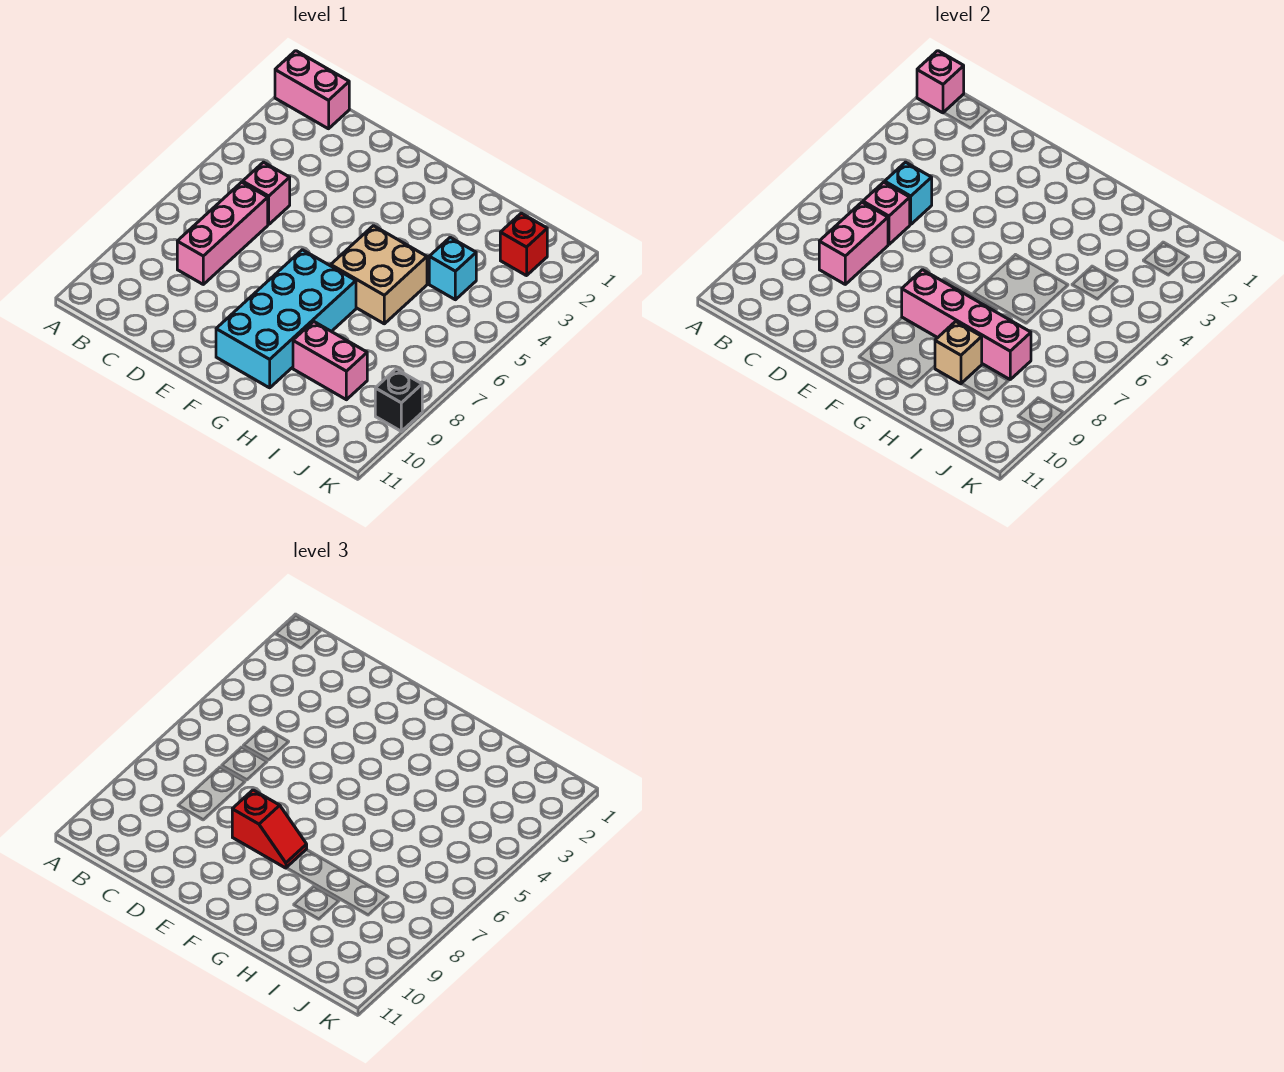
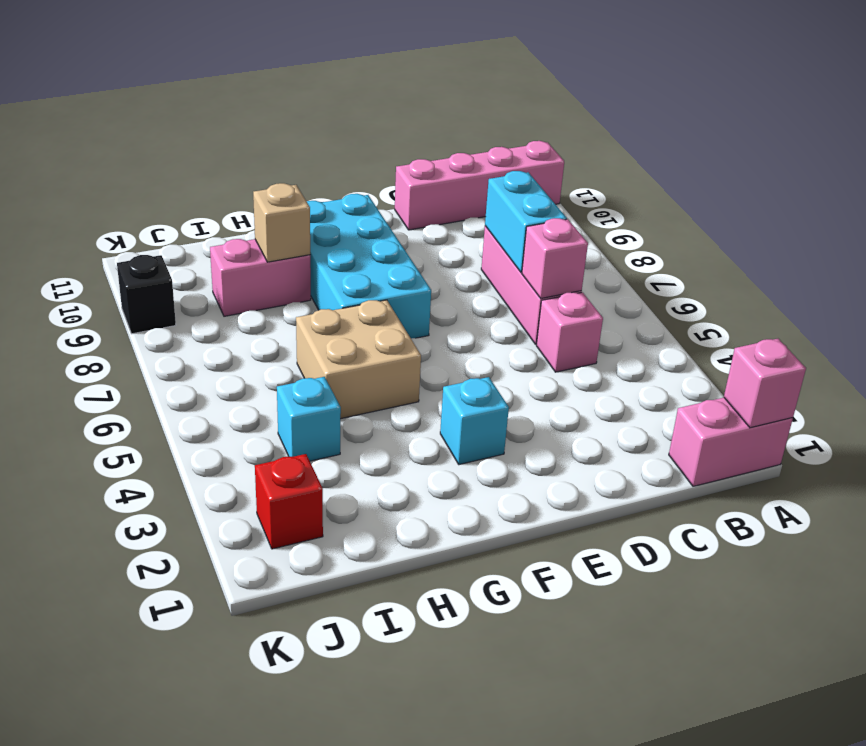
cyan 1x1 brick [885,162,932,224] -> cyan 1x1 brick moved to [440,377,509,465]
pink 1x2 brick [819,202,888,284] -> cyan 1x2 brick [485,171,567,272]
red 1x2 slope [232,790,307,868] -> none
pink 1x4 brick [902,270,1031,379] -> pink 1x4 brick moved to [395,141,564,230]

